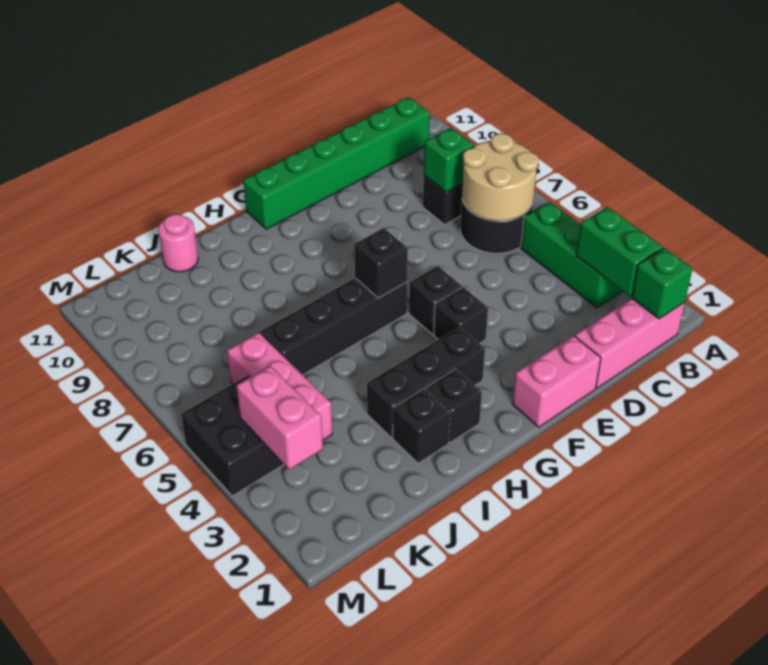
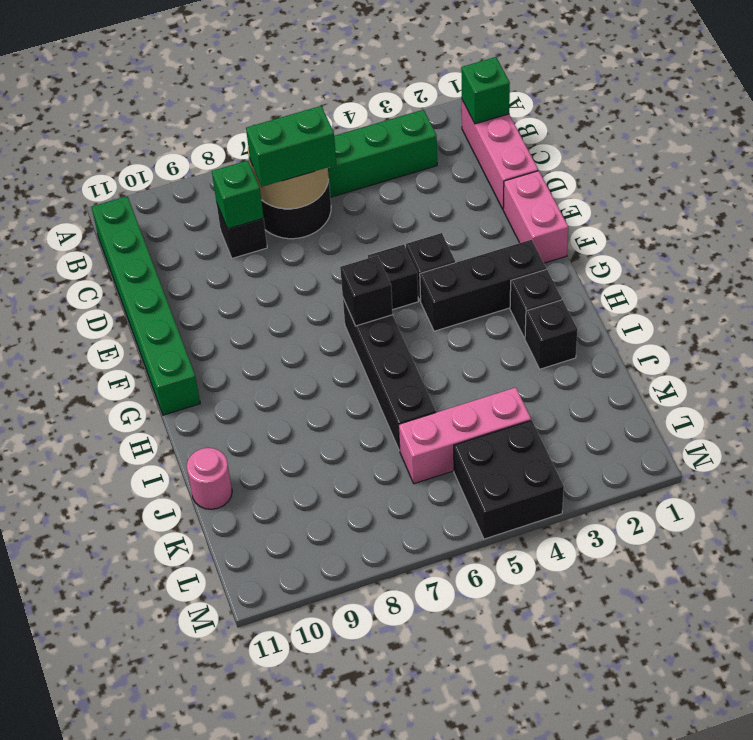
green 1x2 brick [576,207,663,297] -> green 1x2 brick moved to [246,106,337,187]
black 1x3 brick [367,327,485,438] -> black 1x3 brick turned to [420,240,546,331]
pink 1x2 brick [236,366,323,469] -> none

